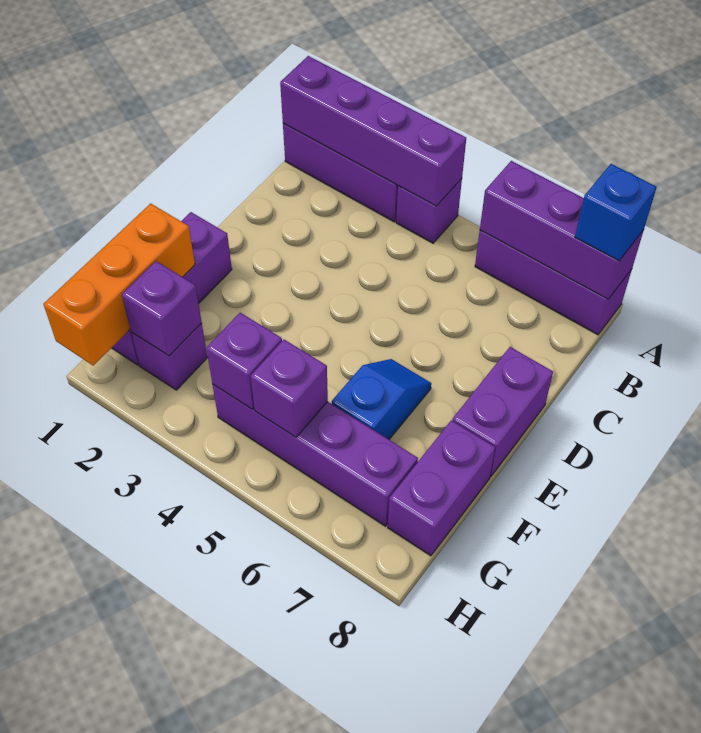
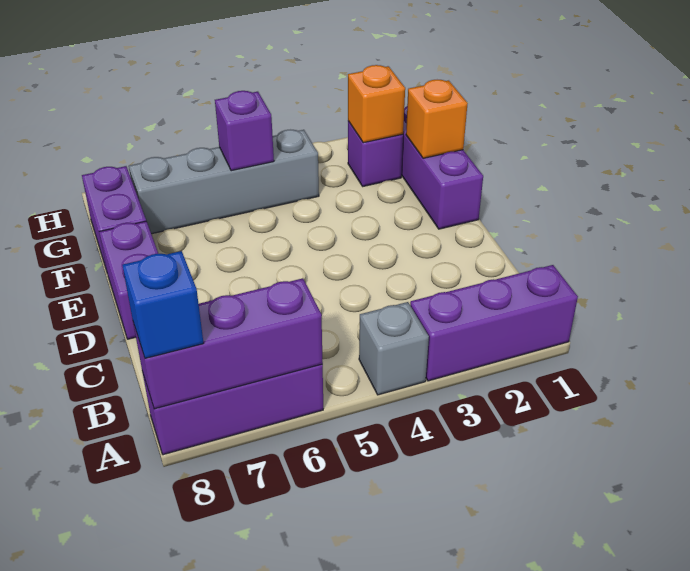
purple 1x4 brick [280,56,466,206] -> none
purple 1x1 brick [396,179,462,243] -> grey 1x1 brick [359,302,429,395]
blue 1x2 slope [332,359,431,439] -> none
orange 1x3 brick [43,204,195,366] -> orange 1x1 brick [406,80,468,158]
purple 1x1 brick [122,261,202,356] -> orange 1x1 brick [348,65,405,143]
purple 1x4 brick [213,385,418,526] -> grey 1x4 brick [129,130,319,234]
purple 1x1 brick [206,313,282,410] -> none

